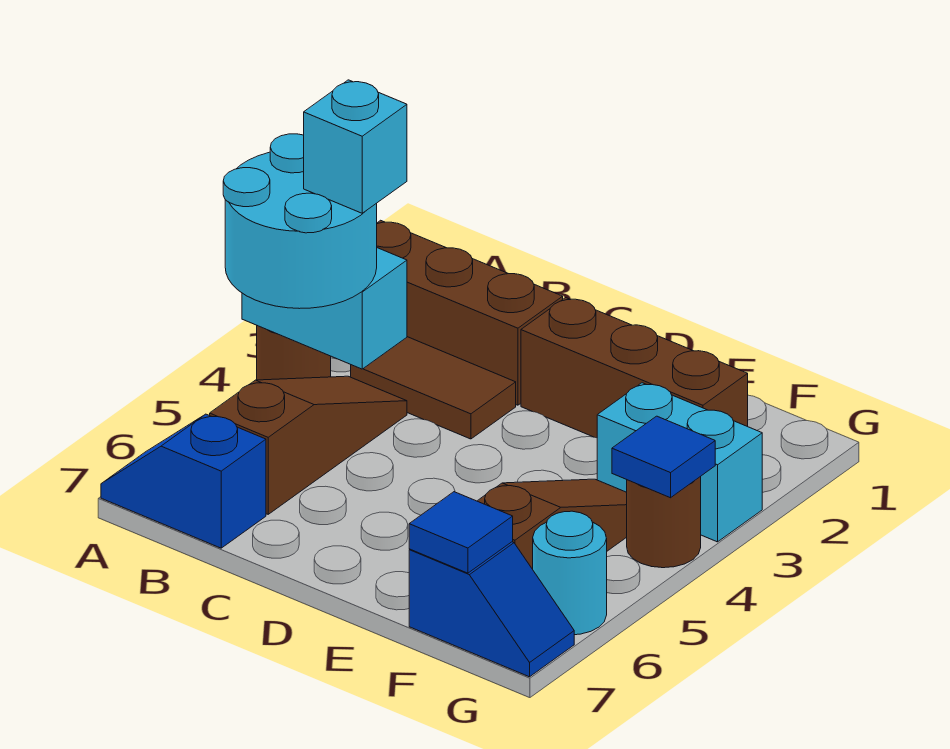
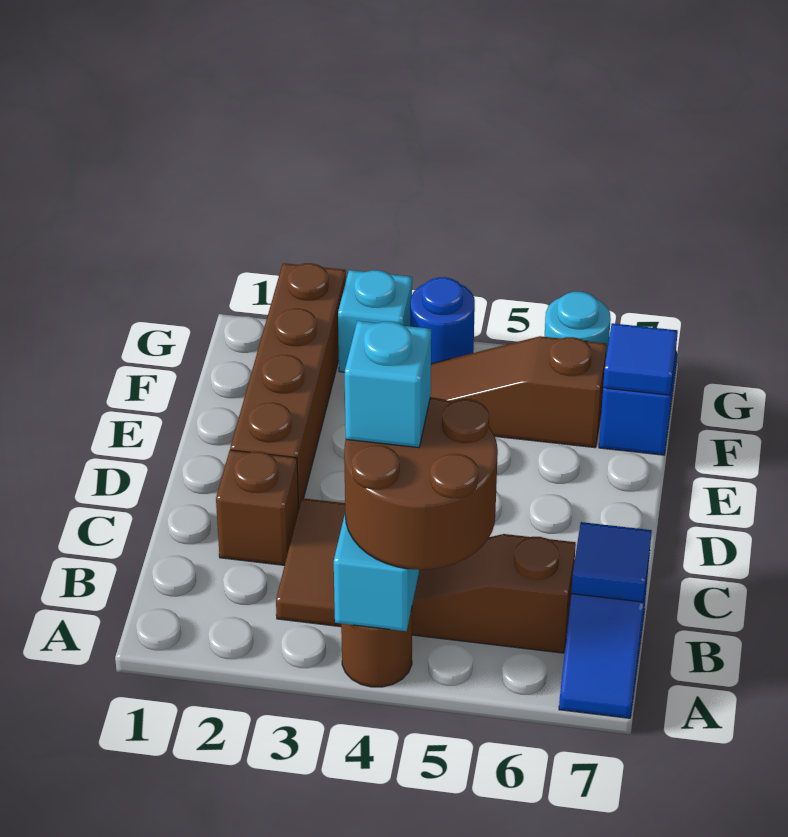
brown 1x3 brick [377,220,563,405] -> brown 1x1 brick [216,450,299,565]
cyan 2x2 round brick [223,134,377,309] -> brown 2x2 round brick [344,397,498,570]
brown 1x3 brick [521,298,748,438] -> brown 1x4 brick [230,263,346,506]
cyan 1x2 brick [597,383,762,542] -> cyan 1x1 brick [338,270,412,372]
brown 1x1 round brick [627,477,701,568] -> blue 1x1 round brick [410,277,475,364]
blue 1x1 tile [612,416,715,498] -> blue 1x1 tile moved to [571,522,652,602]

